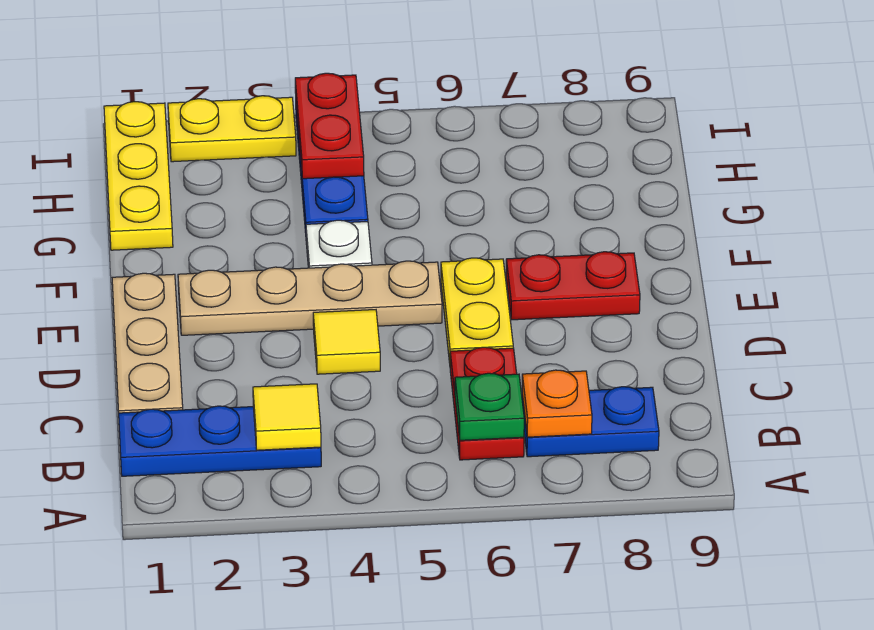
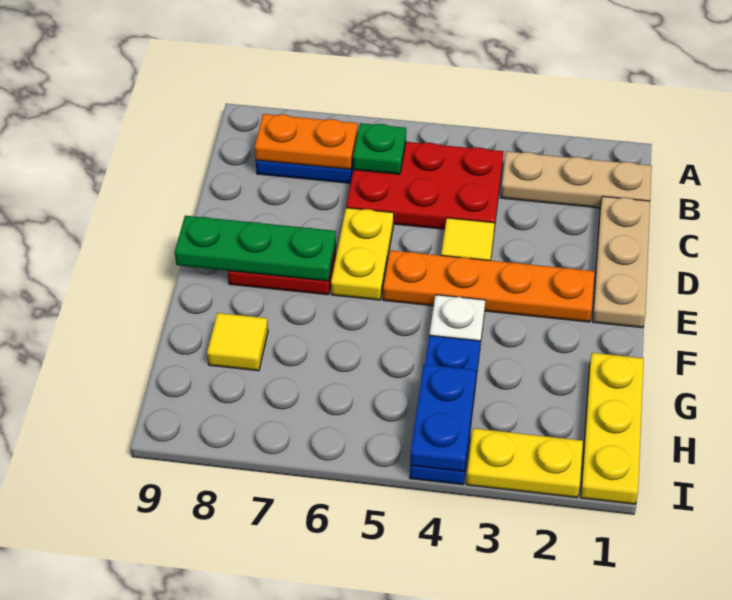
blue 1x3 plate [119,406,321,476] -> tan 1x3 plate [501,151,652,208]
yellow 1x1 tile [253,384,321,450] -> yellow 1x1 tile moved to [207,313,268,371]
red 1x2 plate [450,347,524,460] -> red 2x3 plate [346,142,503,229]
orange 1x1 plate [522,370,592,437] -> orange 1x2 plate [255,114,358,169]
tan 1x4 plate [178,261,442,335] -> orange 1x4 plate [383,250,594,322]
none -> green 1x3 plate [175,216,336,281]
red 1x2 plate [295,73,364,179] -> blue 1x2 plate [410,364,476,472]

